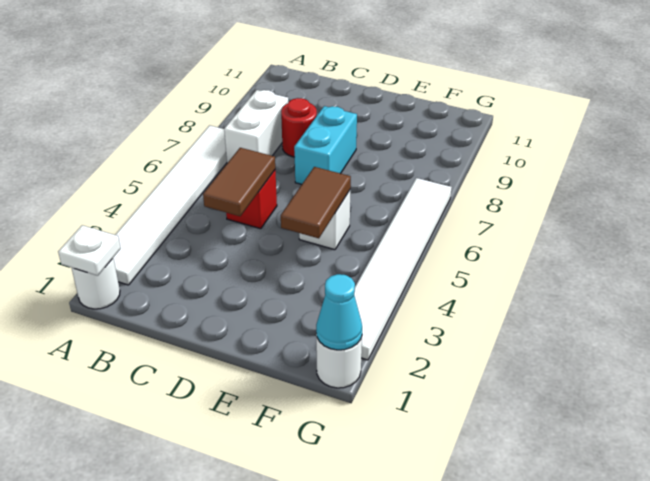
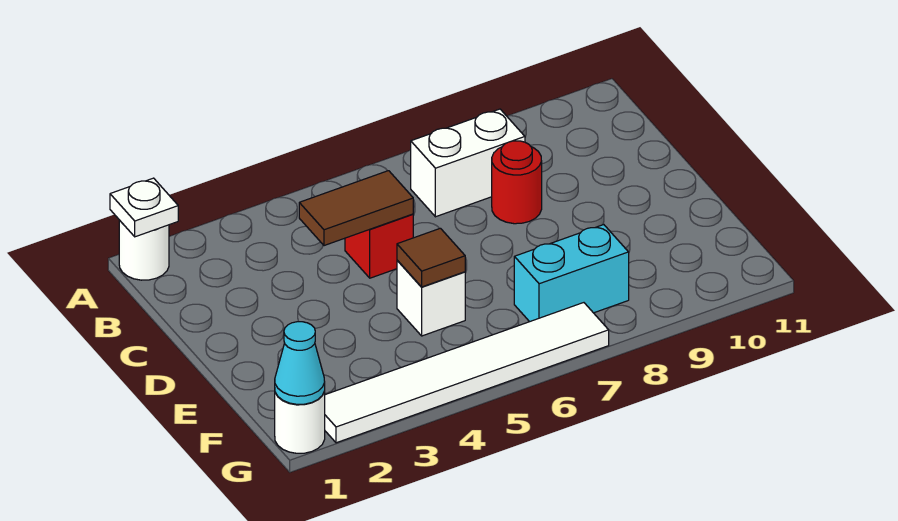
white 1x6 tile [113,125,227,285] -> none
cyan 1x2 brick [294,106,357,184] -> cyan 1x2 brick moved to [514,225,629,322]
brown 1x2 tile [281,167,351,238] -> brown 1x1 tile [397,228,465,287]

